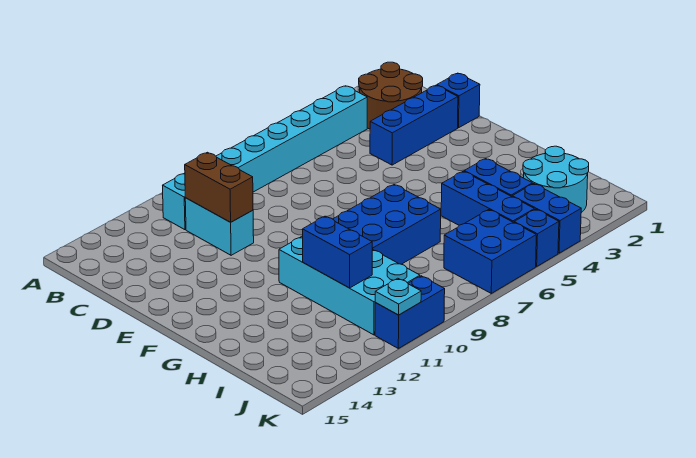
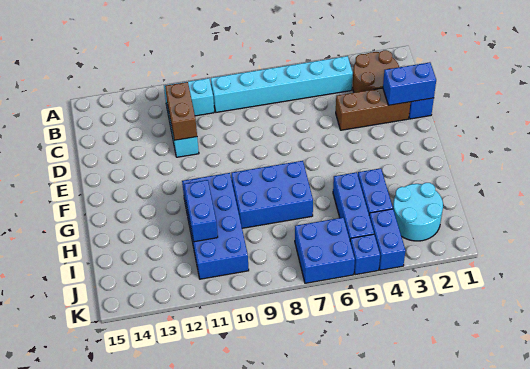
blue 1x3 brick [370,85,458,165] -> brown 1x3 brick [336,88,410,130]
cyan 2x4 brick [279,236,420,335] -> blue 2x4 brick [182,173,249,279]
blue 1x2 brick [375,276,445,348] -> blue 1x2 brick moved to [383,62,436,105]
cyan 1x1 plate [375,278,421,315] -> none

